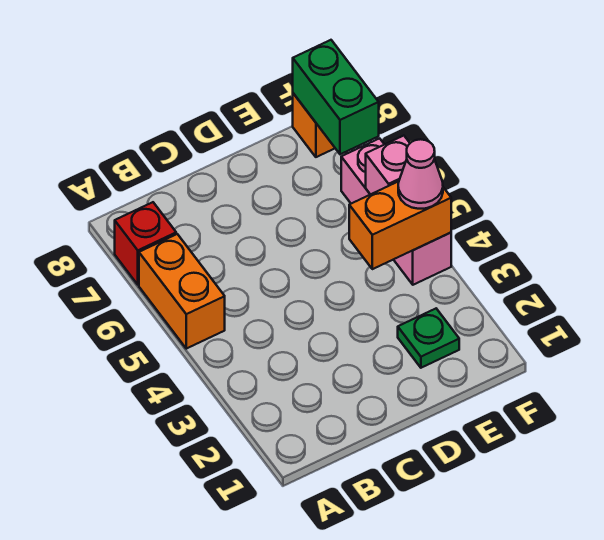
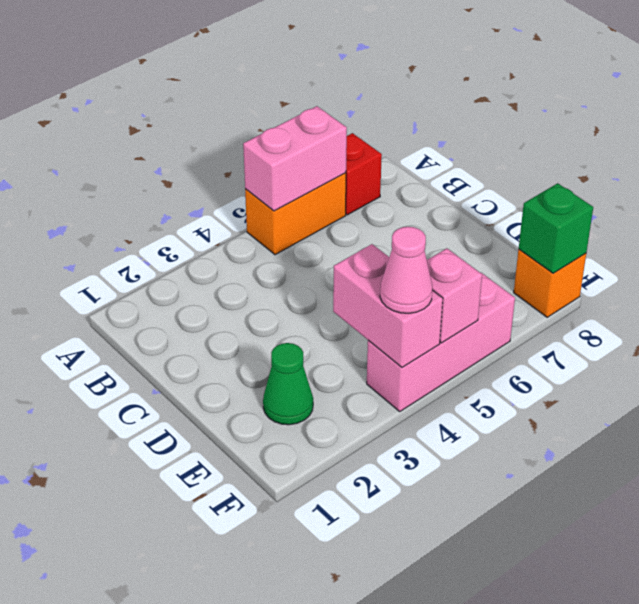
none -> pink 1x2 brick [243,106,347,211]
green 1x1 plate [398,309,459,368] -> green 1x1 cone [263,343,313,425]
orange 1x2 brick [349,181,451,269] -> pink 1x2 brick [333,244,443,367]
green 1x2 brick [293,40,379,154] -> green 1x1 brick [519,183,593,273]

